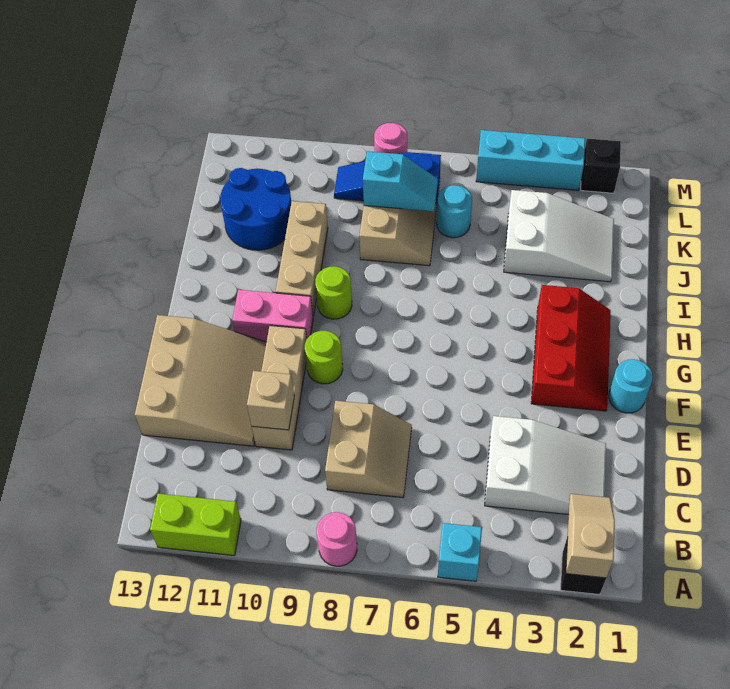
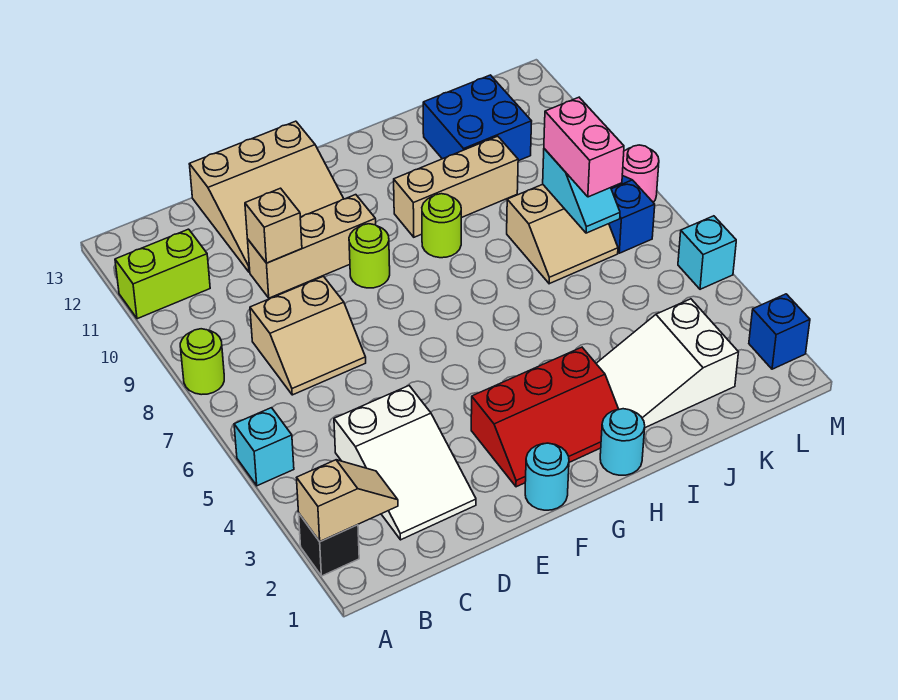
pink 1x1 round brick [317,512,357,566] -> lime 1x1 round brick [180,329,224,395]
lime 1x2 brick [150,494,241,556] -> lime 1x2 brick turned to [115,229,210,319]
pink 1x2 brick [232,290,313,342] -> pink 1x2 brick moved to [544,97,624,197]
white 2x3 slope [504,190,614,282] -> white 2x3 slope turned to [596,299,738,428]
blue 2x2 round brick [220,168,291,250] -> blue 2x2 brick [423,75,532,161]
cyan 1x1 round brick [437,185,472,238] -> cyan 1x1 round brick moved to [600,409,645,475]
black 1x1 brick [581,138,621,193] -> blue 1x1 brick [749,294,810,369]
cyan 1x3 brick [476,130,585,190] -> cyan 1x1 brick [678,216,736,289]

